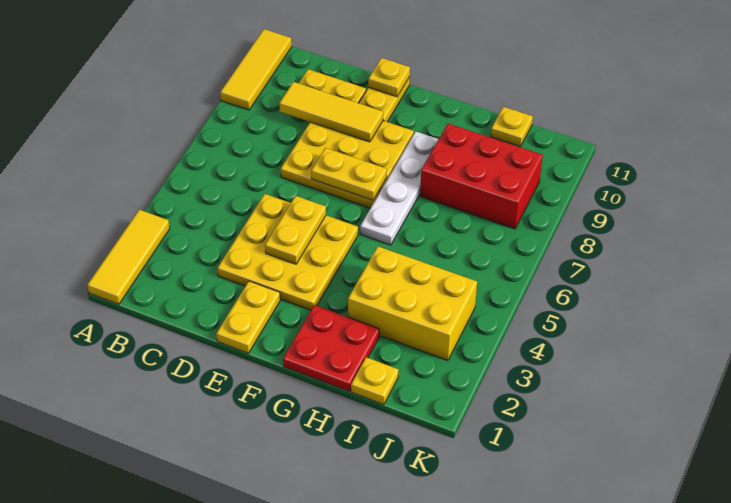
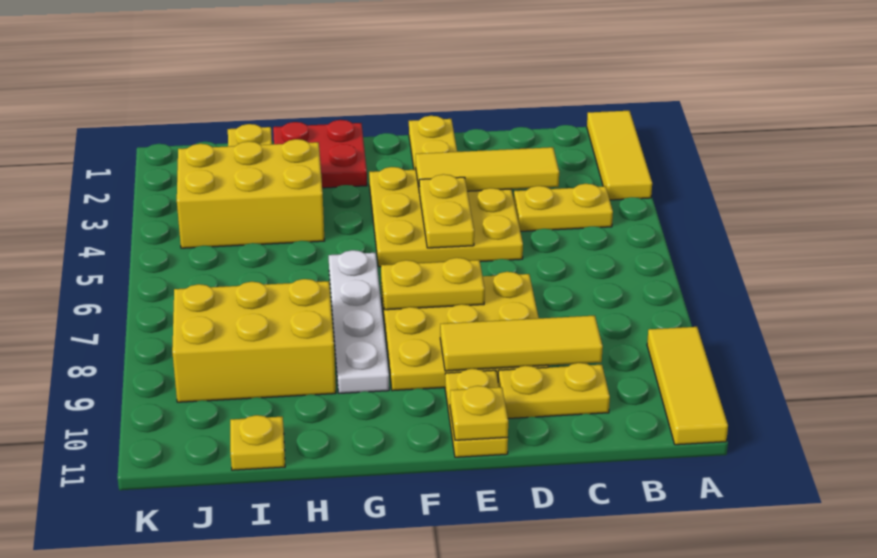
none -> yellow 1x2 plate [514,184,613,231]
none -> yellow 1x3 tile [416,147,559,193]
red 2x3 brick [420,124,543,229] -> yellow 2x3 brick [172,279,336,402]

